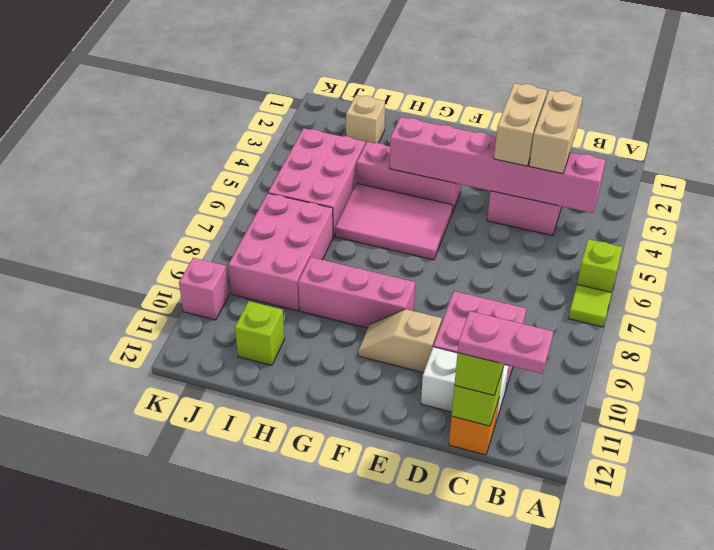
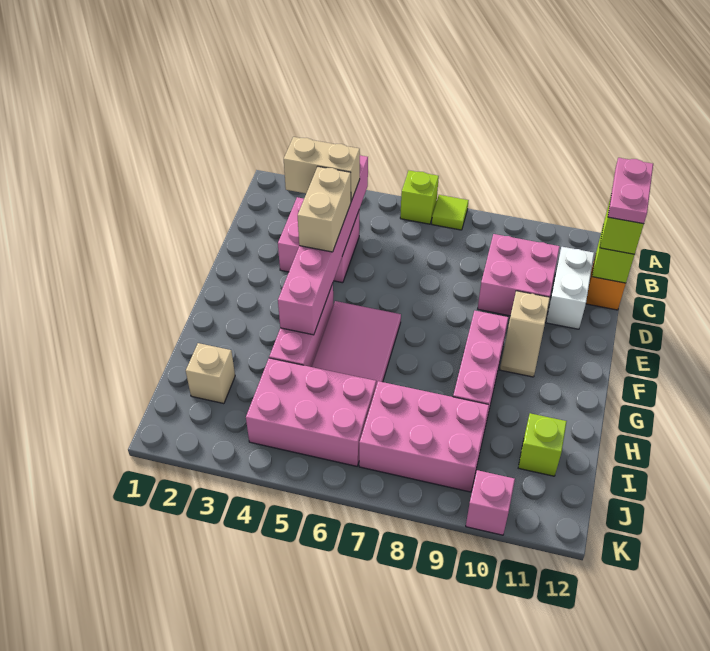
tan 1x2 brick [494,83,547,166] -> tan 1x2 brick turned to [298,166,351,252]

